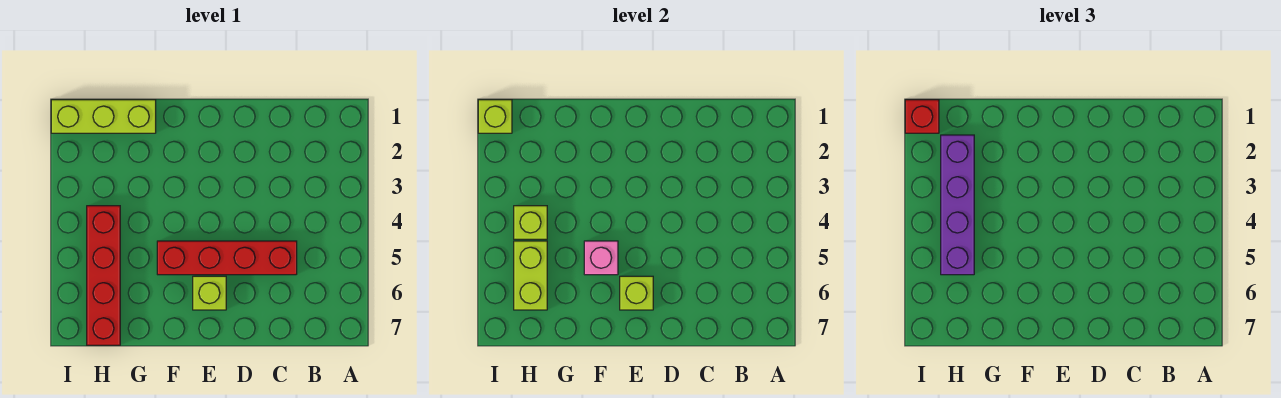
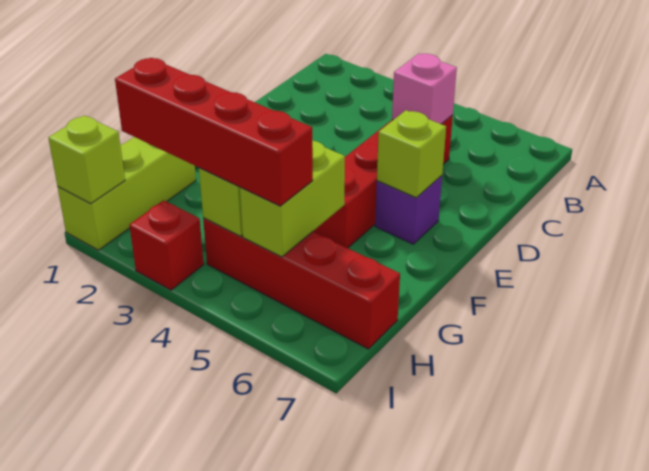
lime 1x1 brick [193,276,226,310] -> purple 1x1 brick [375,176,442,244]
pink 1x1 brick [584,241,618,275] -> pink 1x1 brick moved to [392,54,457,124]
purple 1x4 brick [941,135,974,275] -> red 1x4 brick [115,58,313,206]
lime 1x2 brick [514,241,547,310] -> lime 1x2 brick turned to [240,141,345,257]
red 1x1 brick [905,100,939,133] -> red 1x1 brick moved to [130,200,204,290]

